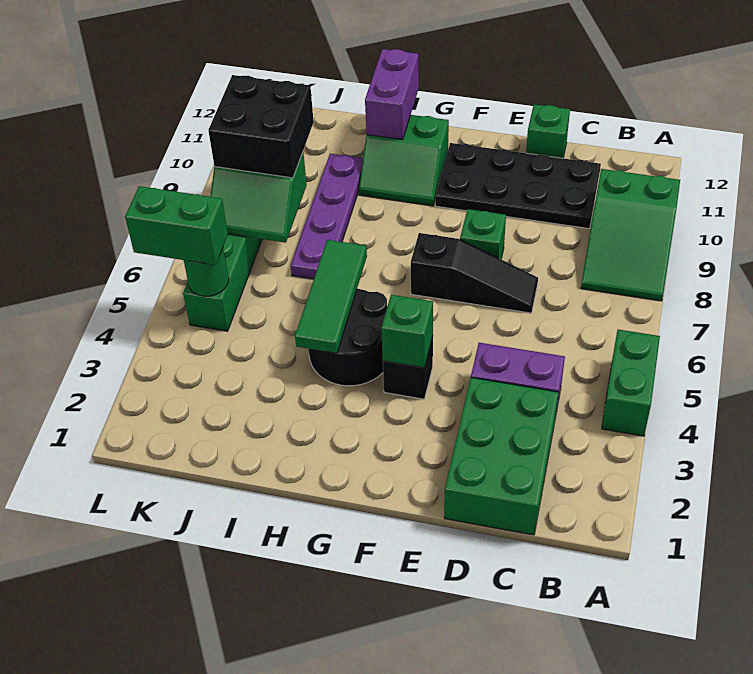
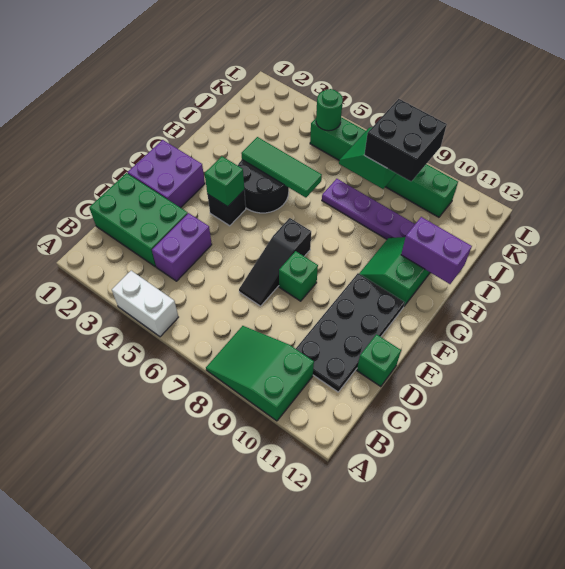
green 1x2 brick [602,329,660,436] -> white 1x2 brick [112,271,178,337]
none -> purple 2x2 brick [128,140,205,208]
green 1x2 brick [125,186,228,265] -> none

